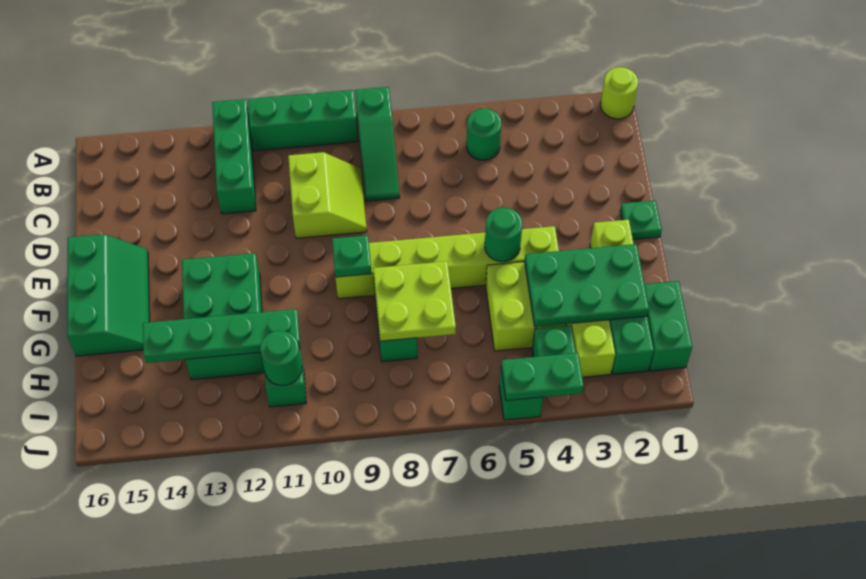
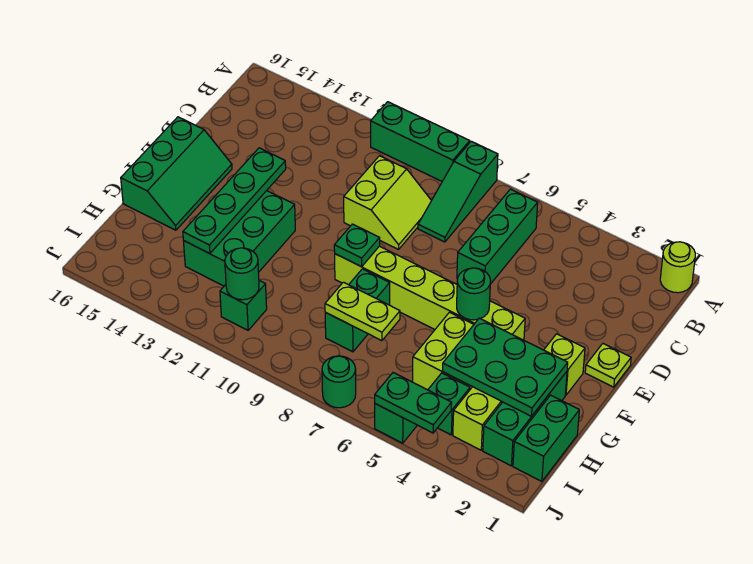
green 1x3 brick [212,99,256,214] -> green 1x3 brick moved to [457,189,538,284]
green 1x1 round brick [467,108,501,160] -> green 1x1 round brick moved to [322,356,356,408]
green 1x1 plate [620,200,662,240] -> lime 1x1 plate [585,344,631,387]
lime 2x2 plate [373,261,456,341] -> lime 1x2 plate [325,282,400,341]
green 1x4 plate [143,309,300,363] -> green 1x4 plate turned to [183,148,286,254]

